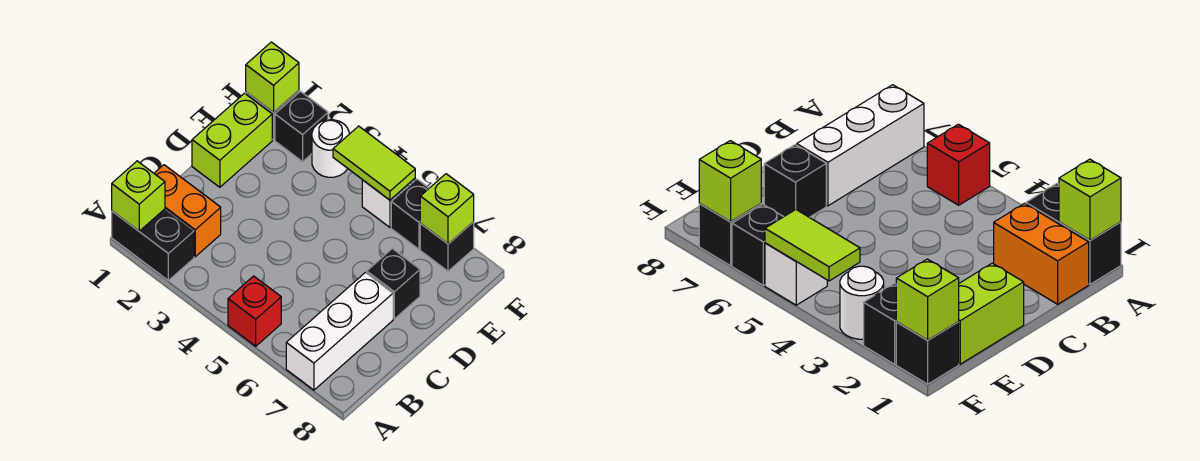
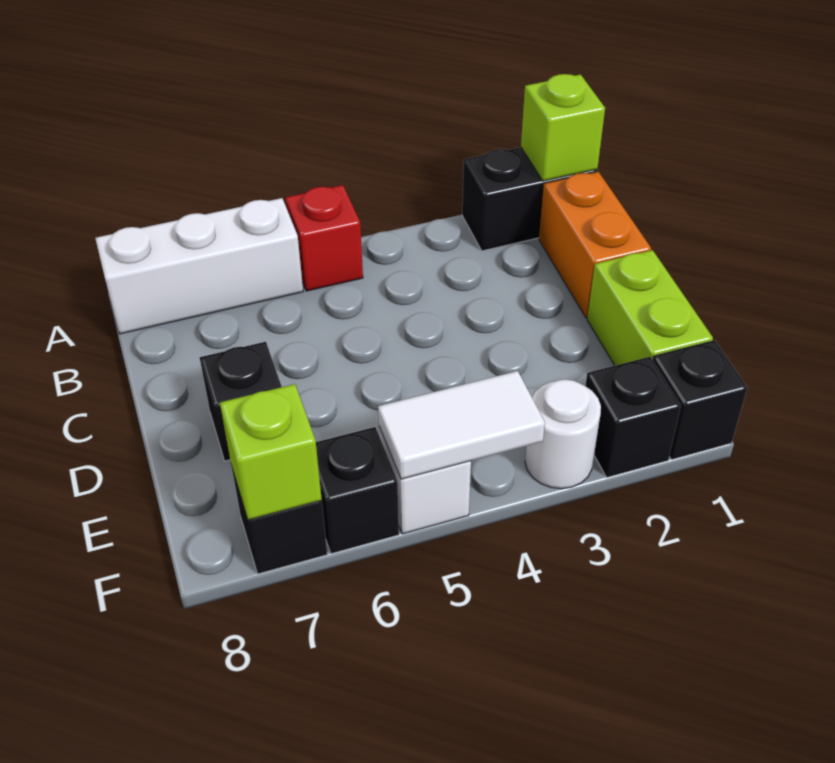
white 1x3 brick [286,272,393,390] -> white 1x3 brick turned to [95,198,303,334]
orange 1x2 brick [154,165,221,257] -> orange 1x2 brick turned to [539,172,651,318]
lime 1x1 brick [246,42,299,113] -> none
lime 1x2 tile [333,126,415,200] -> white 1x2 tile [378,371,545,479]

